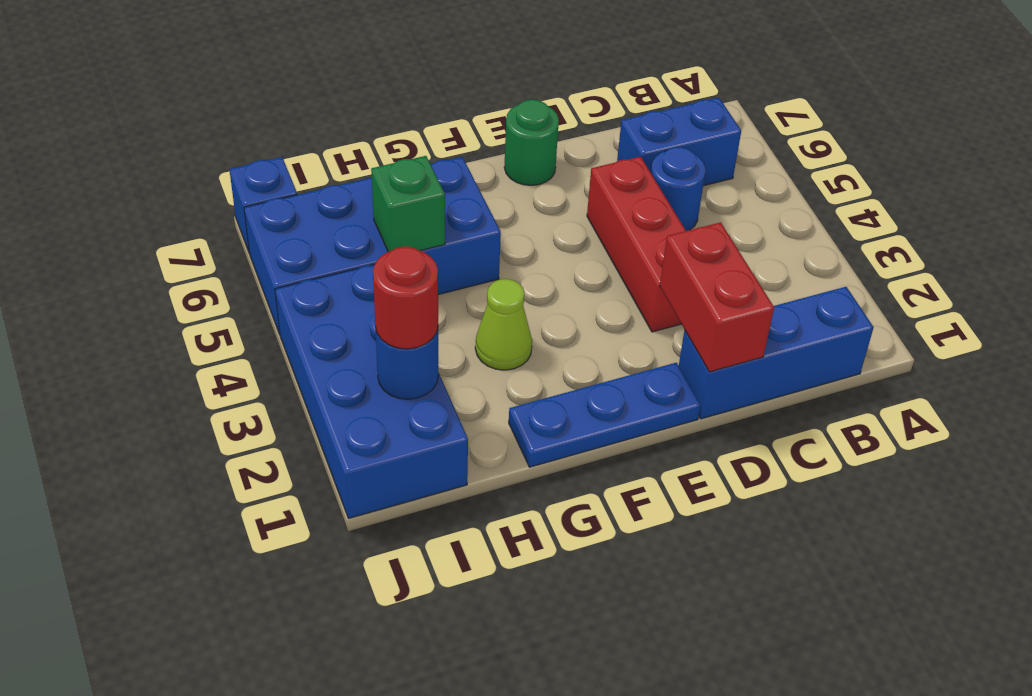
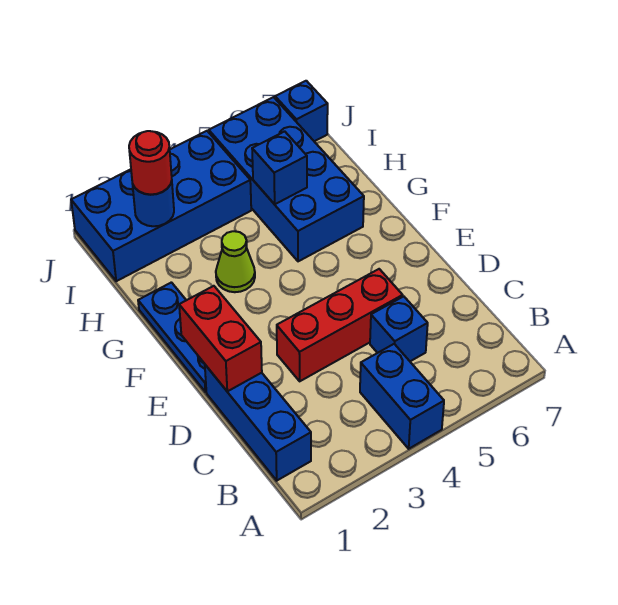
blue 1x2 brick [617,98,741,186] -> blue 1x2 brick moved to [360,344,444,449]
blue 1x1 round brick [651,147,705,231] -> blue 1x1 brick [370,296,428,361]
red 1x2 brick [660,222,774,372] -> red 1x2 brick turned to [179,286,262,391]
green 1x1 round brick [504,100,559,185] -> none
green 1x1 brick [371,156,445,252] -> blue 1x1 brick [252,131,307,204]

